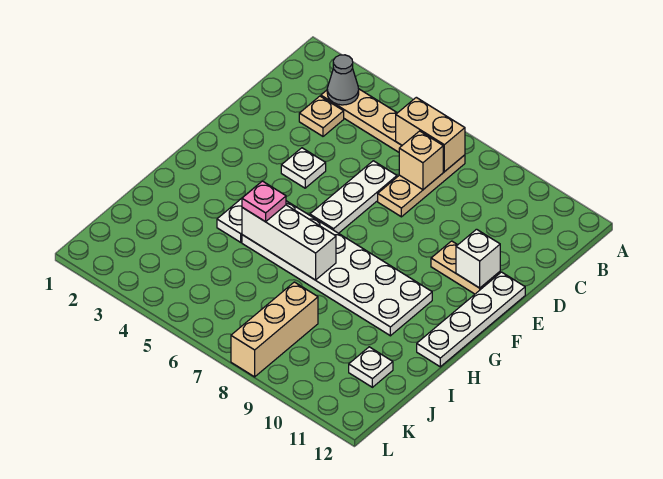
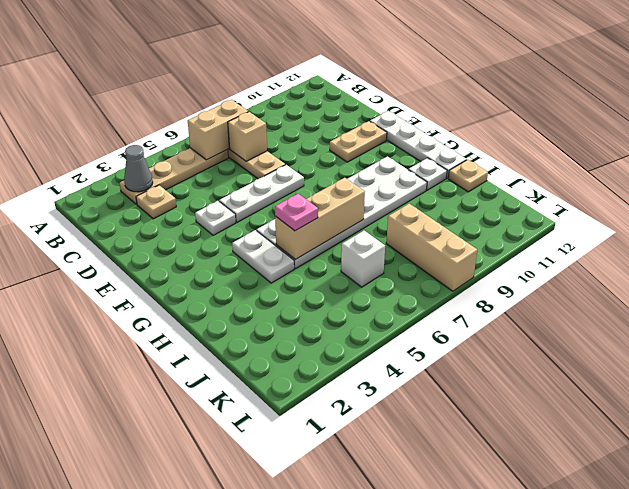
white 1x3 plate [310,161,397,233] -> white 1x3 plate turned to [219,165,304,222]
white 1x1 brick [456,229,500,288] -> white 1x1 brick moved to [341,231,385,287]
white 1x3 brick [242,205,336,280] -> tan 1x3 brick [275,178,365,260]
none -> tan 1x1 plate [448,160,488,192]
white 1x1 plate [349,347,393,387] -> white 1x1 plate moved to [408,158,447,190]

